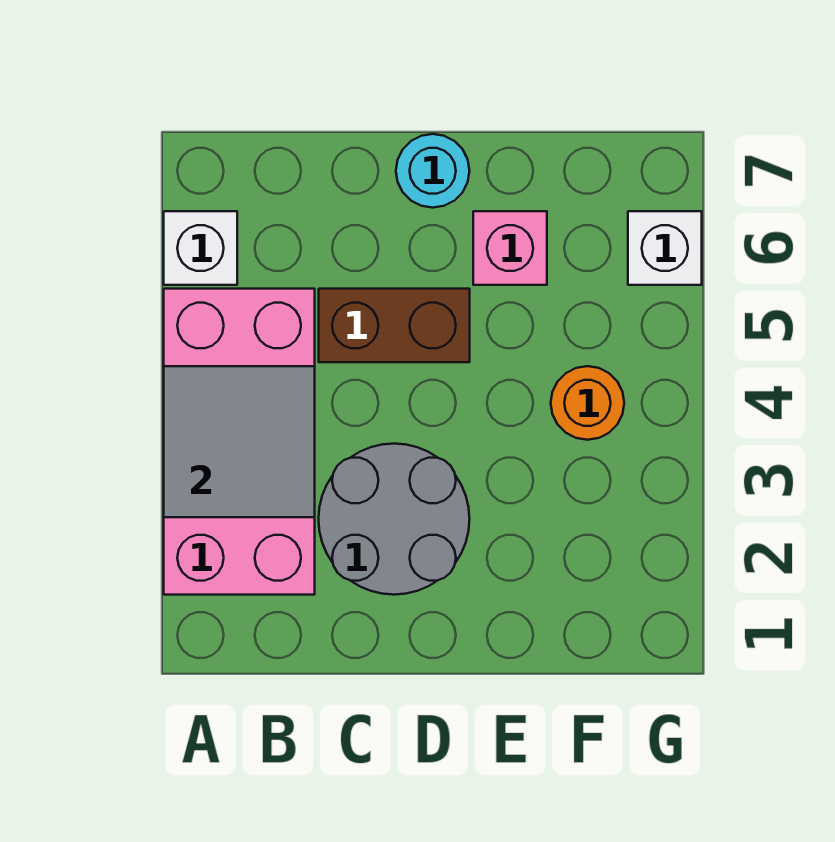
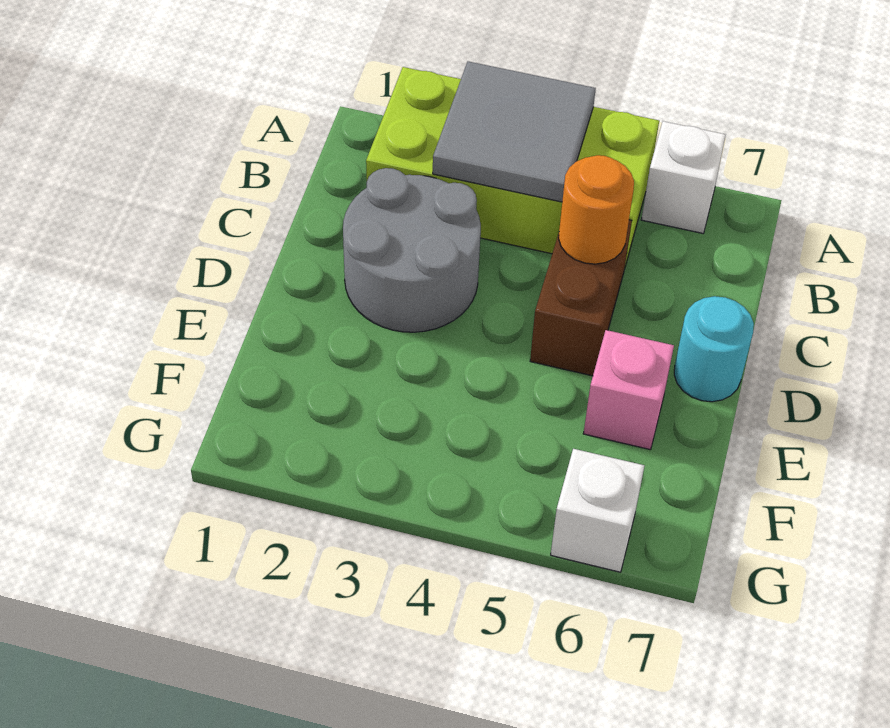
pink 2x4 brick [164,289,315,595] -> lime 2x4 brick [366,67,659,266]
orange 1x1 round brick [551,366,624,440] -> orange 1x1 round brick moved to [559,155,634,264]

